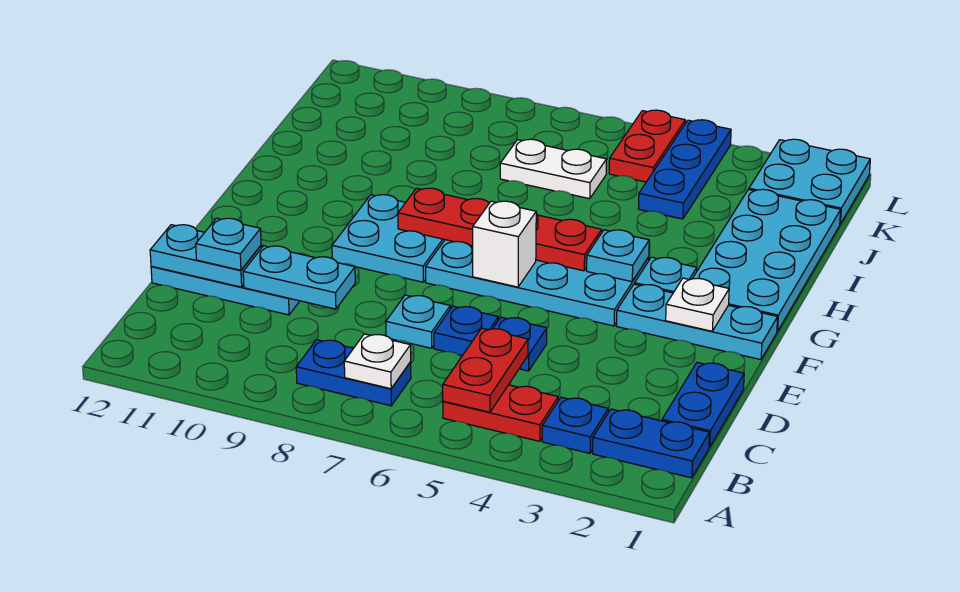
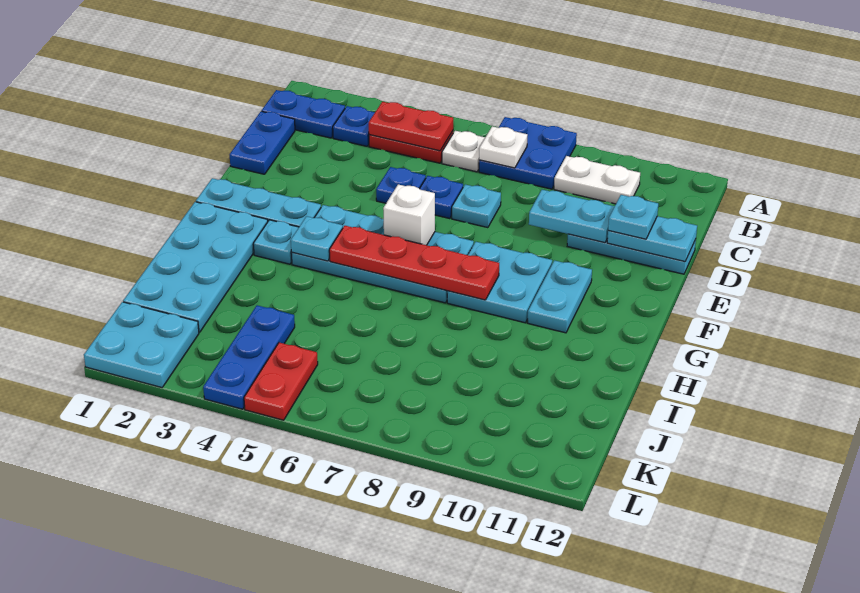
red 1x2 plate [443,328,528,412] -> red 1x2 plate turned to [369,102,453,151]
blue 1x2 plate [296,340,411,406] -> blue 2x2 plate [479,117,577,189]
white 1x1 plate [666,278,729,331] -> white 1x1 plate moved to [442,131,485,172]
none -> cyan 1x2 plate [527,260,592,333]
white 1x2 plate [500,139,607,199] -> white 1x2 plate moved to [554,156,640,204]

